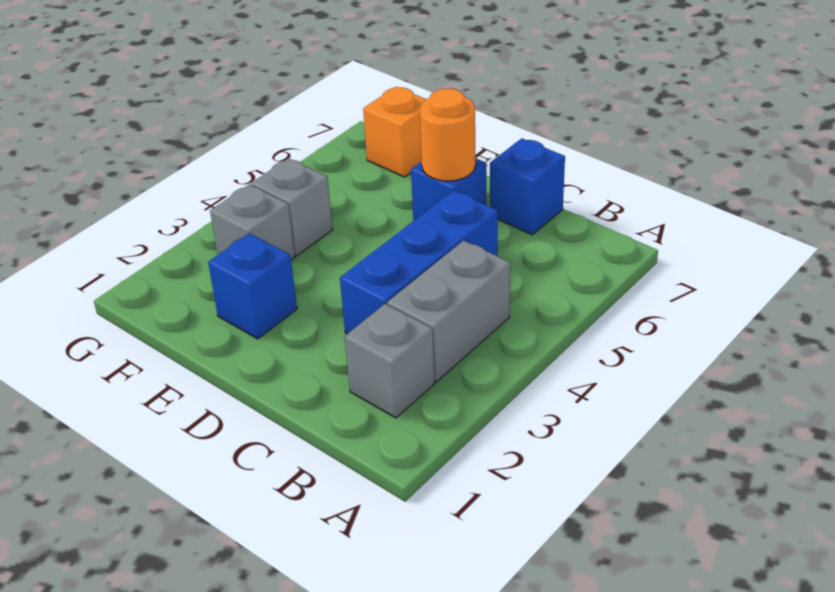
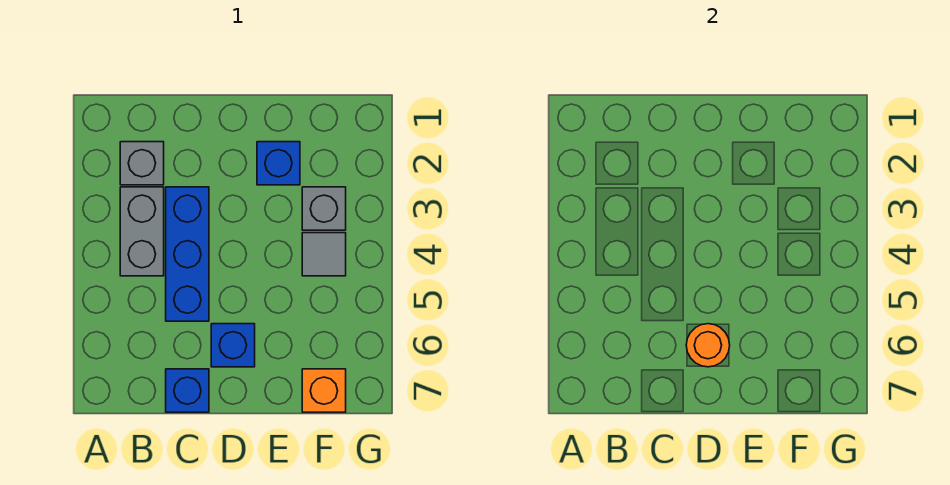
grey 1x1 brick [251,158,333,256] -> grey 1x1 tile [302,233,346,276]

